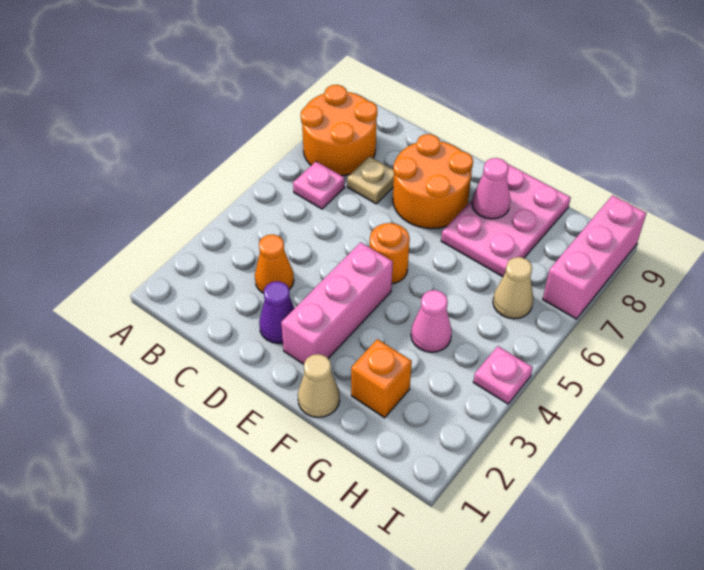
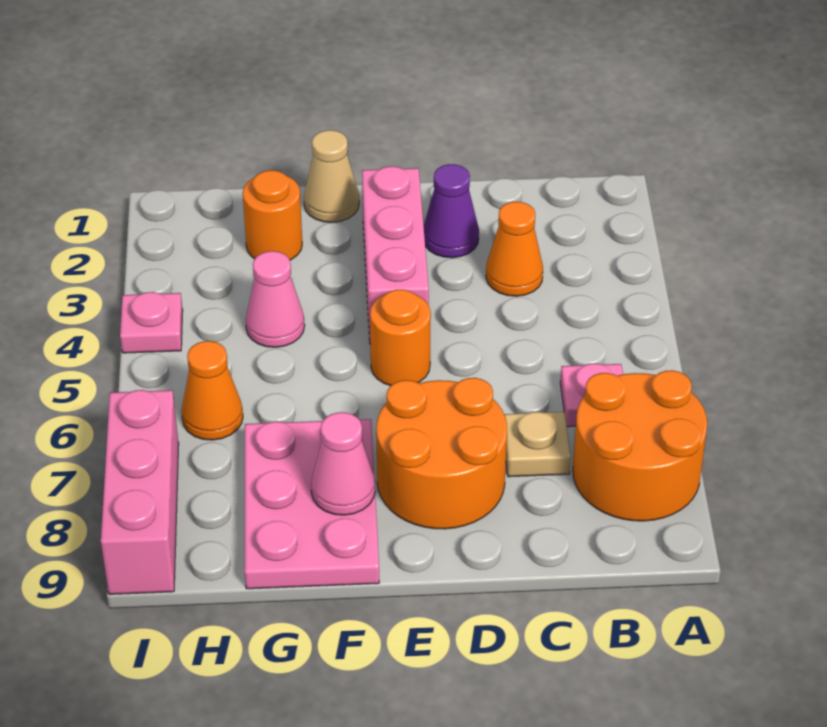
orange 1x1 brick [351,339,412,418] -> orange 1x1 round brick [243,170,302,260]
tan 1x1 cone [493,257,533,319] -> orange 1x1 cone [181,341,243,440]

